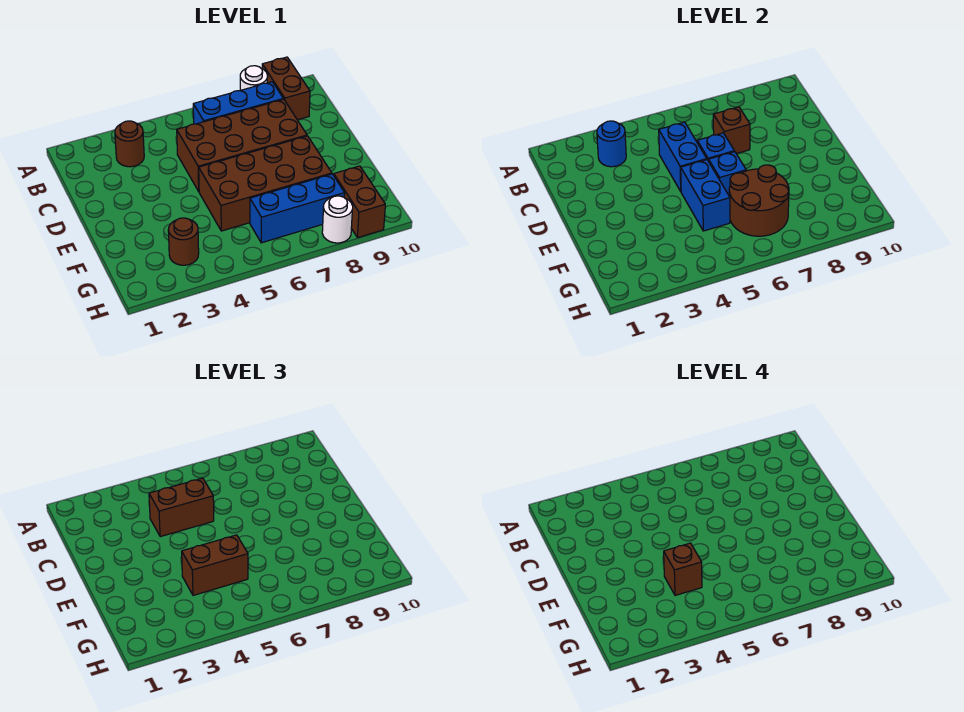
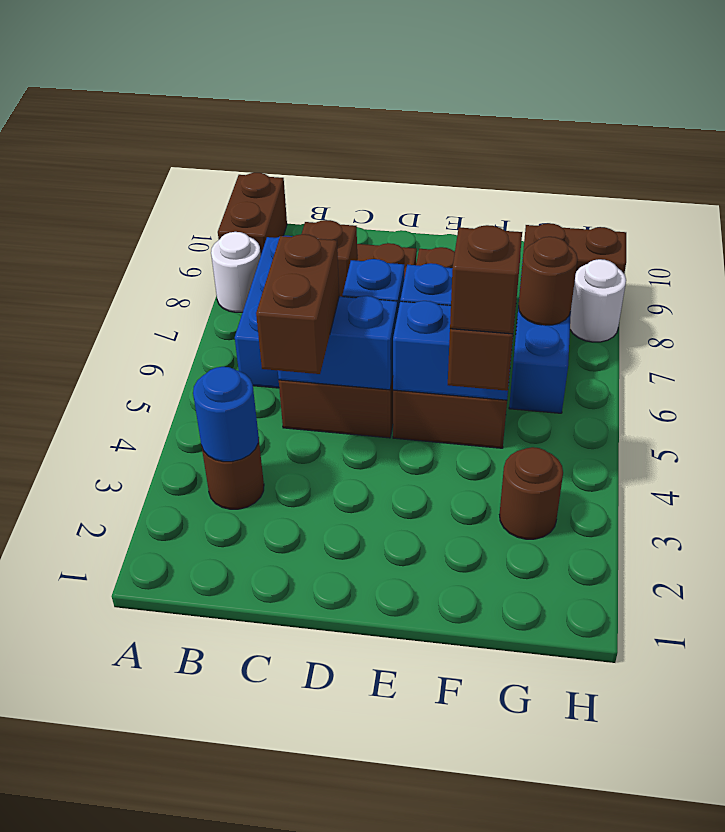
brown 1x2 brick [262,57,310,120] -> brown 1x2 brick turned to [218,173,287,254]
brown 2x2 round brick [729,165,789,236] -> brown 1x1 round brick [518,237,578,325]

